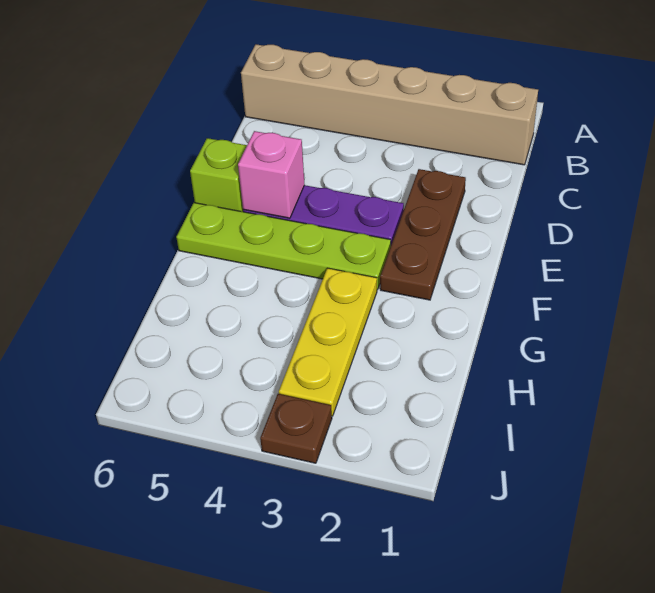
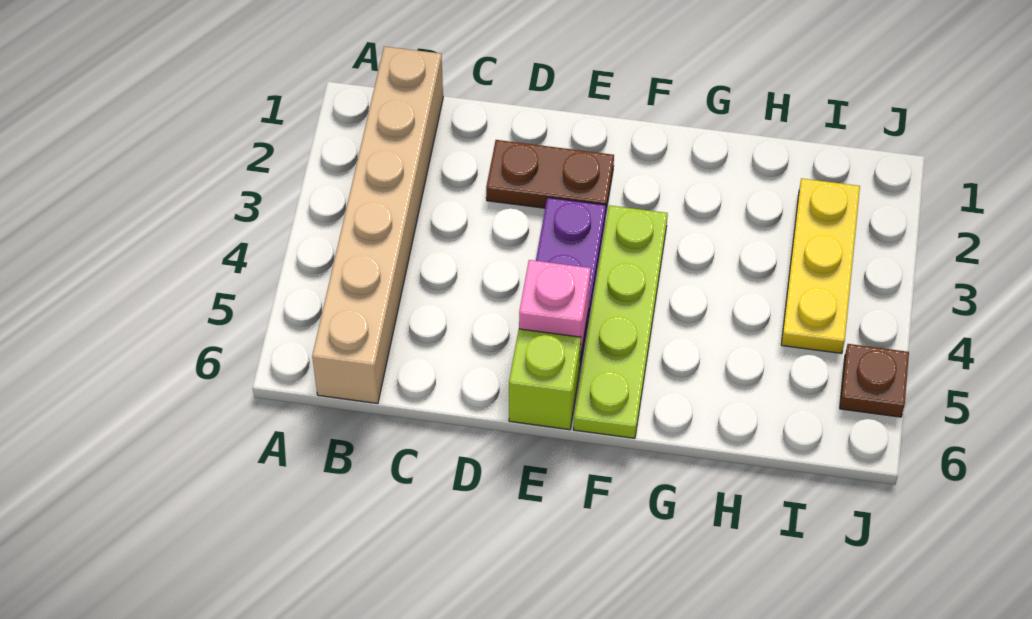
brown 1x3 plate [380,169,466,300] -> brown 1x2 plate [486,140,614,216]
yellow 1x3 plate [279,268,377,416] -> yellow 1x3 plate turned to [781,178,860,353]
brown 1x1 plate [260,394,332,463] -> brown 1x1 plate moved to [840,344,909,417]

